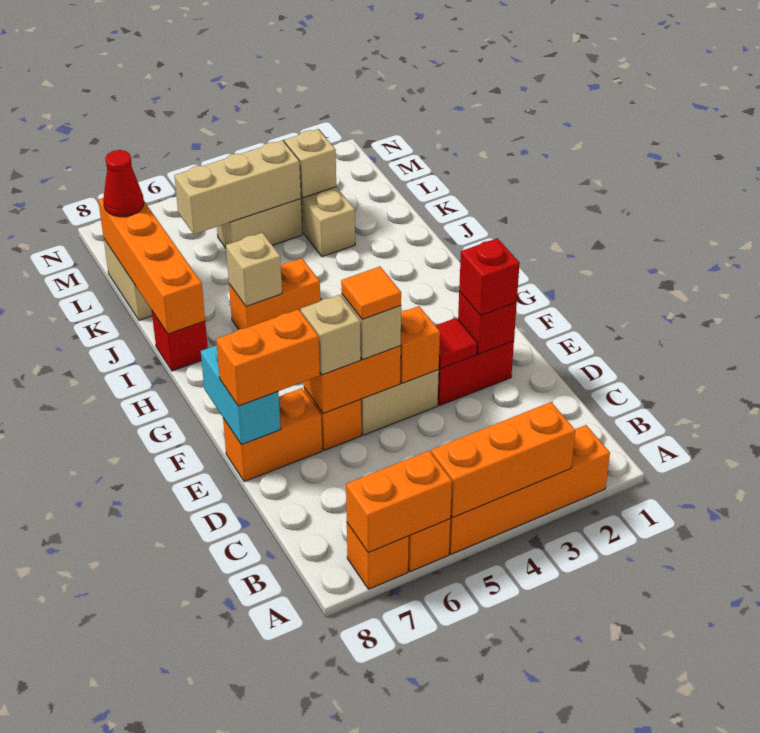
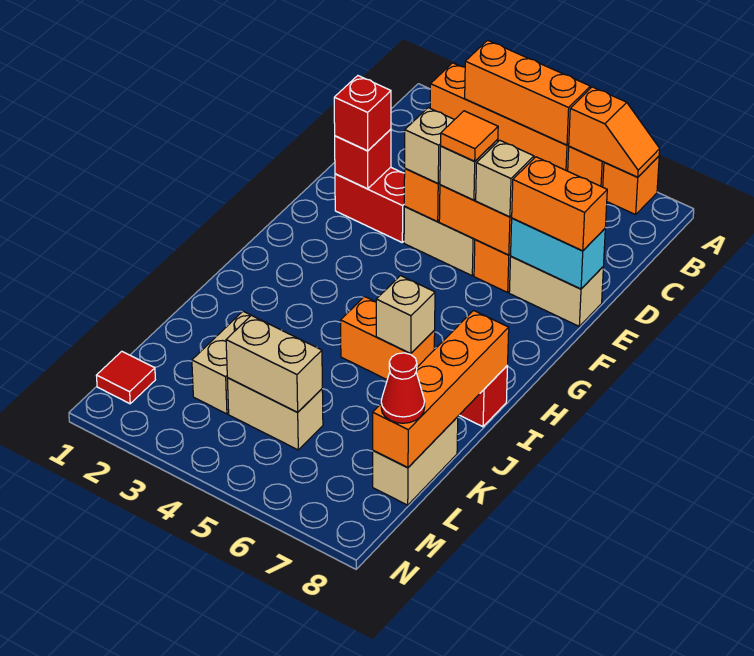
orange 1x2 brick [346,451,452,553] -> orange 1x2 slope [569,87,660,177]
red 1x1 tile [435,318,477,369] -> red 1x1 tile moved to [96,351,156,404]
orange 1x2 brick [223,388,322,482] -> tan 1x2 brick [509,257,603,326]
cyan 1x2 brick [201,345,281,445] -> cyan 1x2 brick turned to [511,218,605,289]
tan 1x1 brick [284,129,336,198] -> tan 1x1 brick moved to [405,108,454,183]
tan 1x3 brick [174,140,301,234] -> tan 1x2 brick [226,315,322,412]

